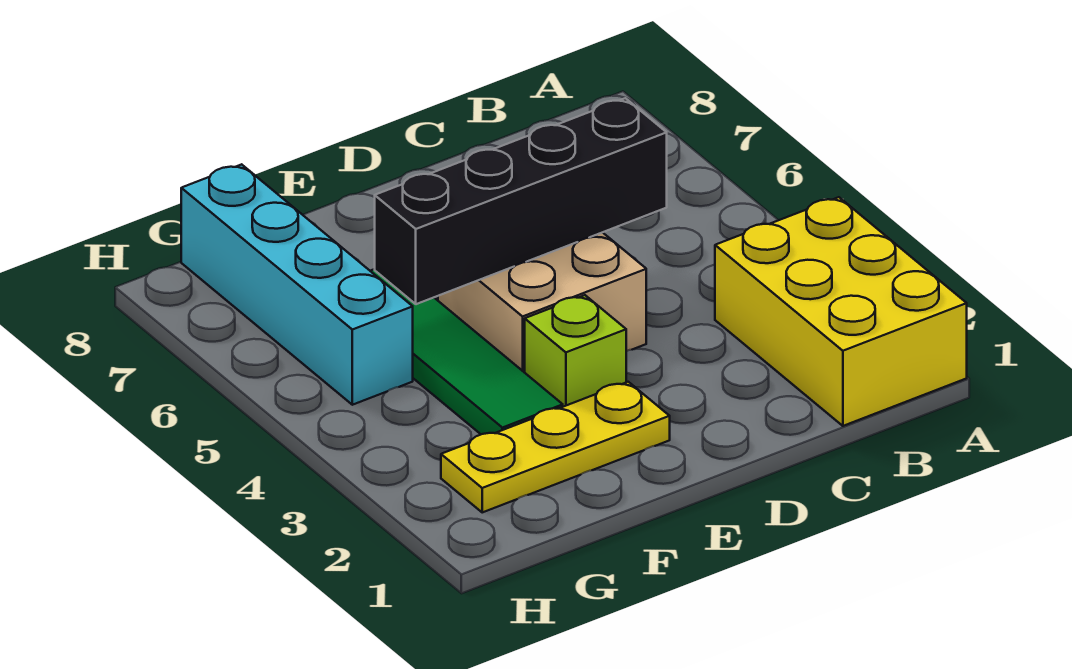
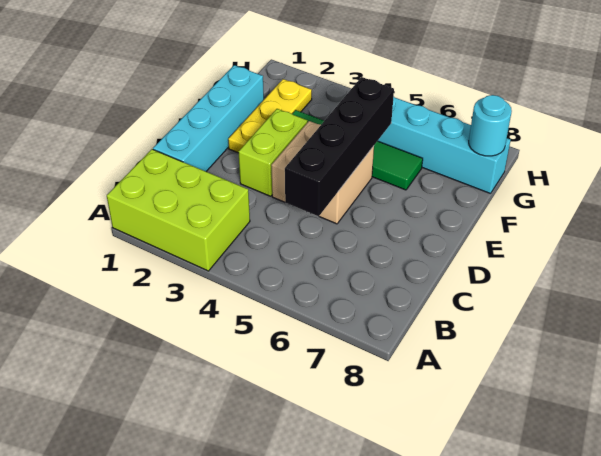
yellow 2x3 brick [715,197,967,426] -> lime 2x3 brick [107,149,250,271]
none -> cyan 1x4 brick [153,65,264,171]
lime 1x1 brick [525,295,626,407] -> lime 1x2 brick [238,109,308,196]
none -> cyan 1x1 round brick [469,95,512,156]

